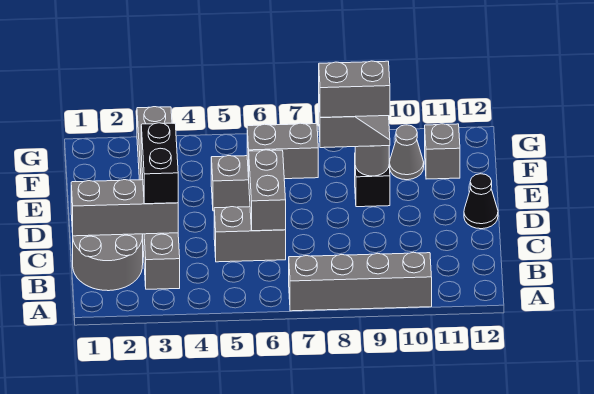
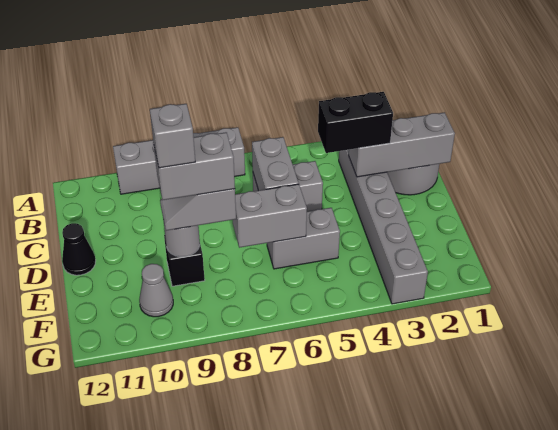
black 1x2 brick [141,123,178,204] -> black 1x2 brick turned to [318,92,393,153]
grey 1x1 brick [425,124,460,179] -> grey 1x1 brick moved to [150,104,195,168]

